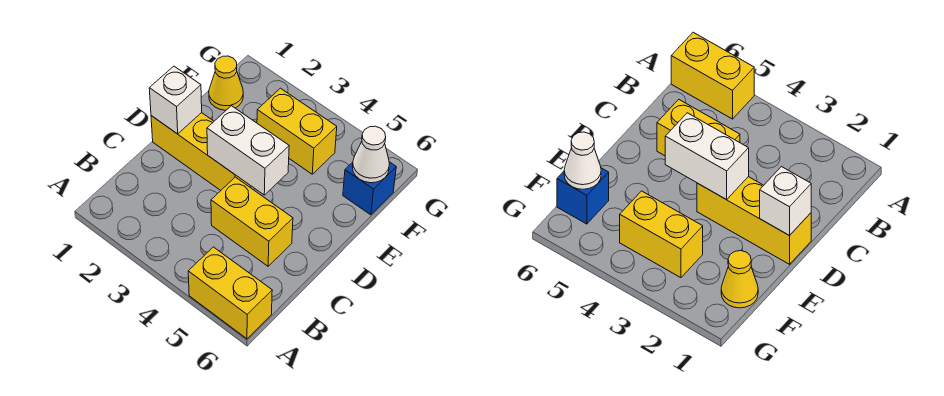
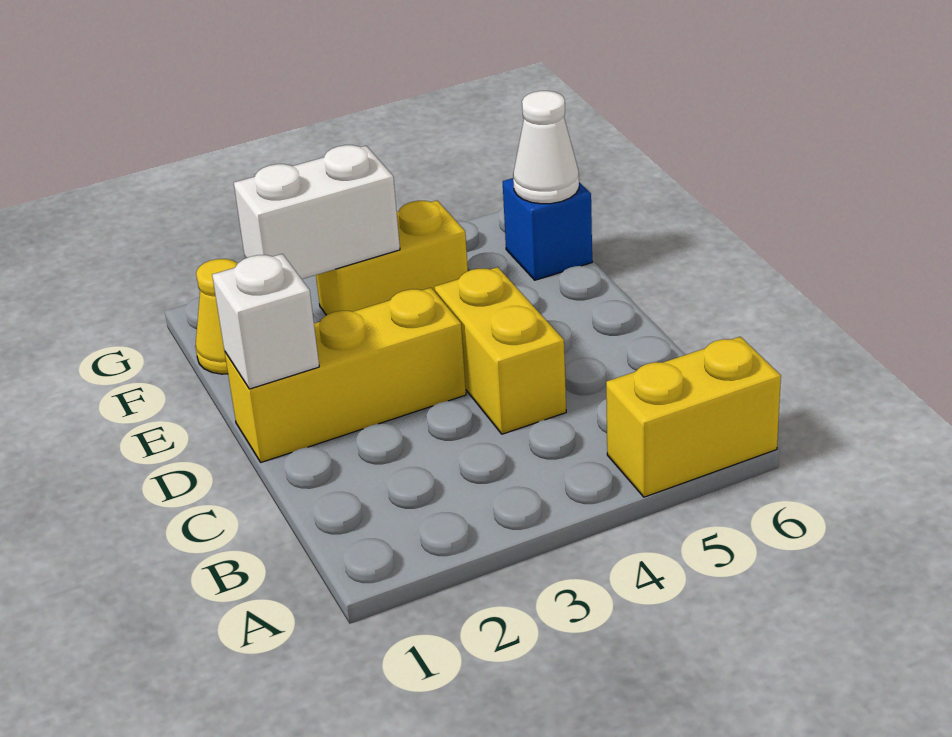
yellow 1x2 brick [211,177,293,266] -> yellow 1x2 brick turned to [434,267,566,434]
white 1x2 brick [207,106,289,195] -> white 1x2 brick moved to [234,145,400,279]

